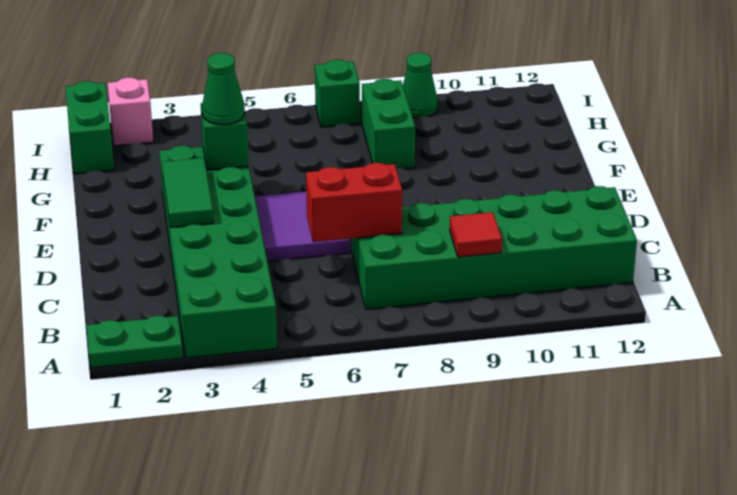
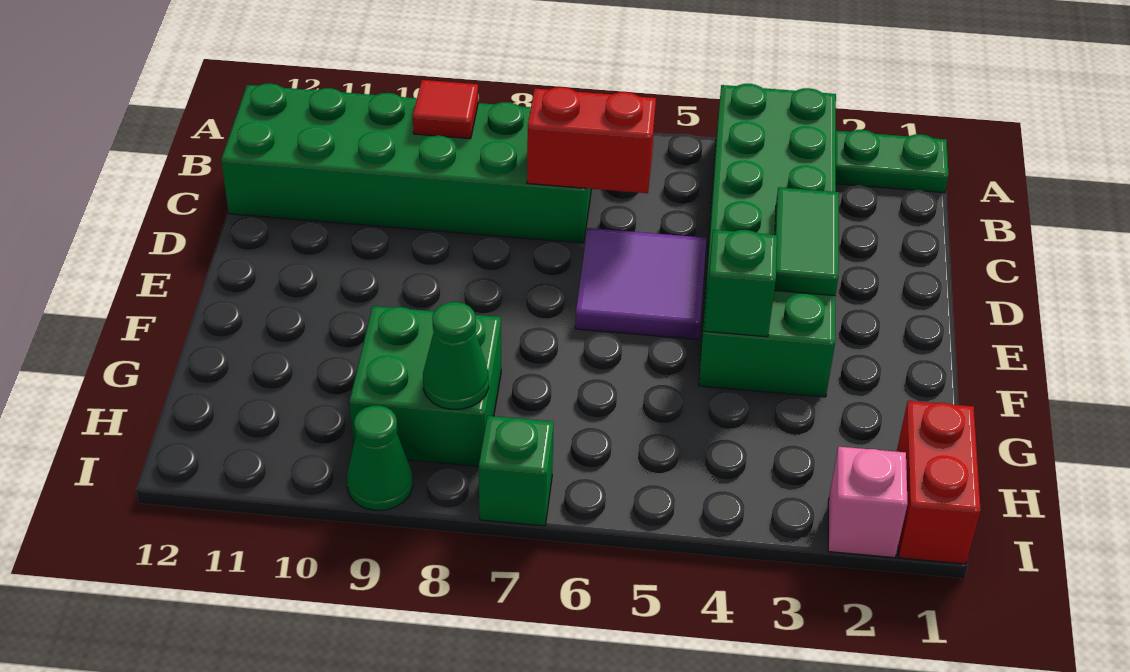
green 1x1 cone [202,53,245,125] -> green 1x1 cone moved to [423,302,489,409]
green 1x2 brick [362,79,415,169] -> green 2x2 brick [349,306,501,466]
green 1x2 brick [65,81,114,174] -> red 1x2 brick [897,401,981,564]

